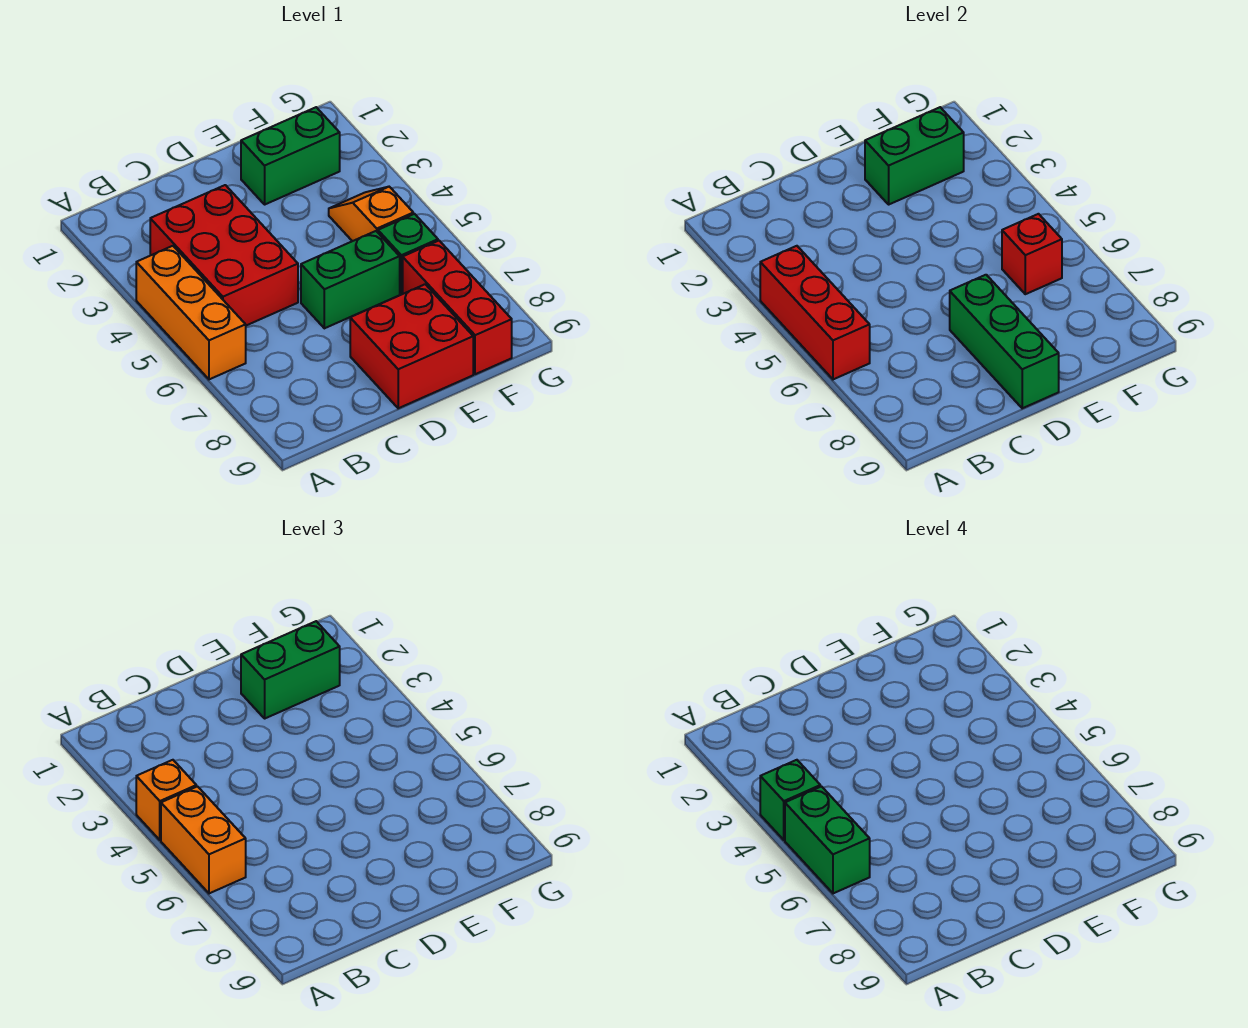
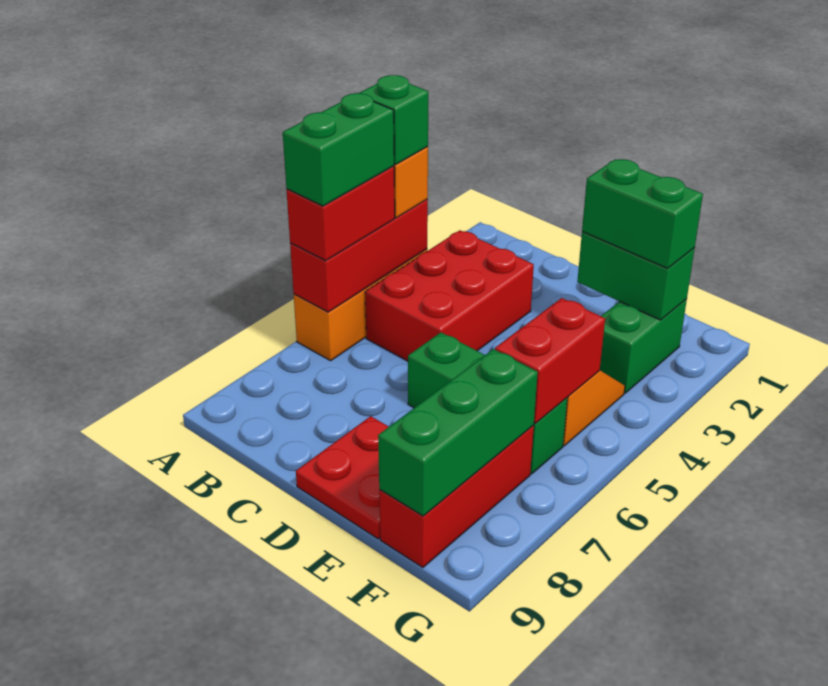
orange 1x2 brick [161,786,246,893] -> red 1x2 brick [286,166,395,261]
green 1x3 brick [950,275,1059,408] -> green 1x3 brick moved to [378,349,538,516]
red 2x2 brick [350,284,473,408] -> red 2x2 plate [296,416,389,539]
green 1x2 brick [241,107,340,204] -> green 1x2 brick turned to [600,299,687,393]
red 1x1 brick [1002,214,1062,294] -> red 1x2 brick [495,298,605,423]

